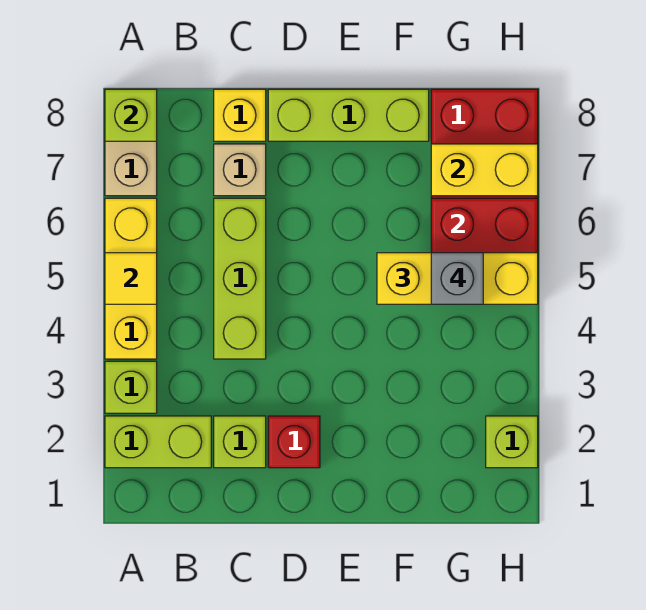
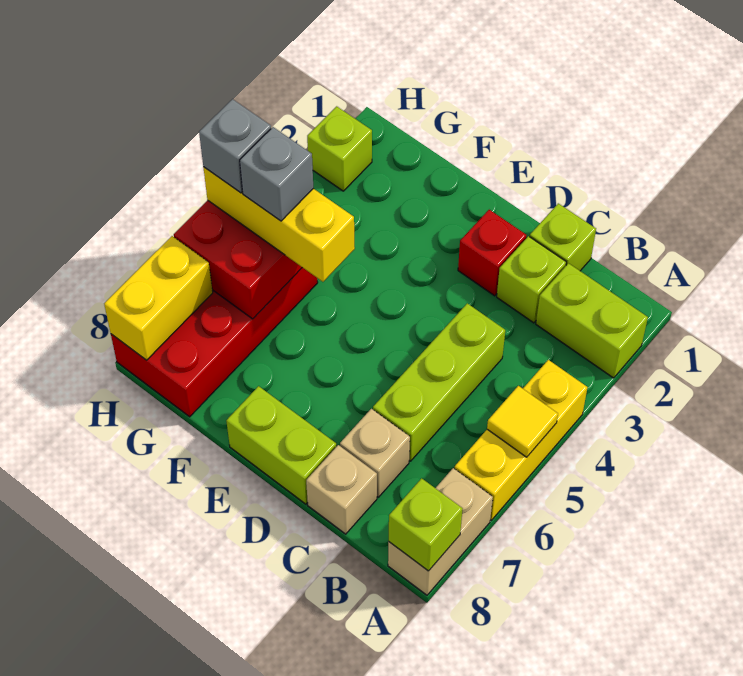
lime 1x1 brick [105,361,157,413] -> lime 1x1 brick moved to [530,203,596,271]
yellow 1x1 brick [214,89,266,141] -> tan 1x1 brick [306,445,377,534]
lime 1x3 brick [268,89,429,141] -> lime 1x2 brick [226,386,336,504]
yellow 1x2 brick [431,144,538,196] -> yellow 1x2 brick turned to [104,236,213,360]
none -> grey 1x1 brick [199,99,271,193]

